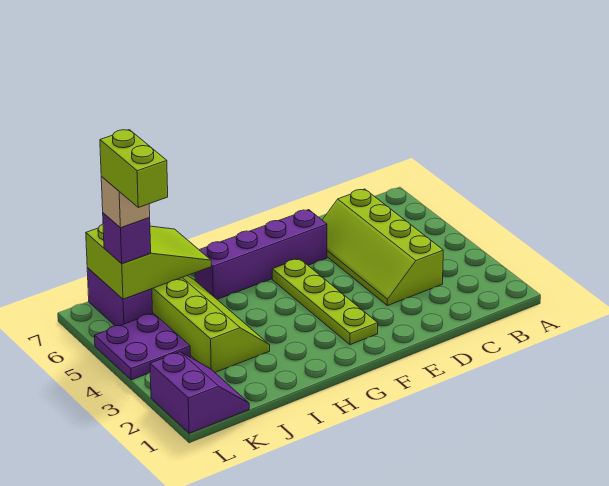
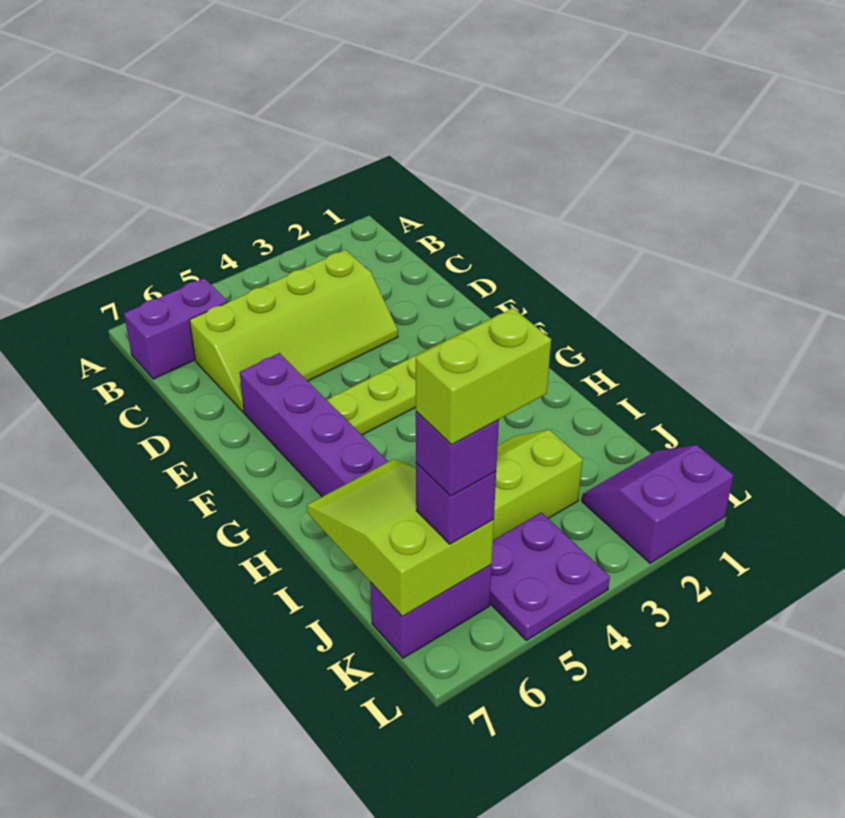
none -> purple 1x2 brick [124,278,227,379]
tan 1x1 brick [101,177,150,228] -> purple 1x1 brick [416,412,499,496]

